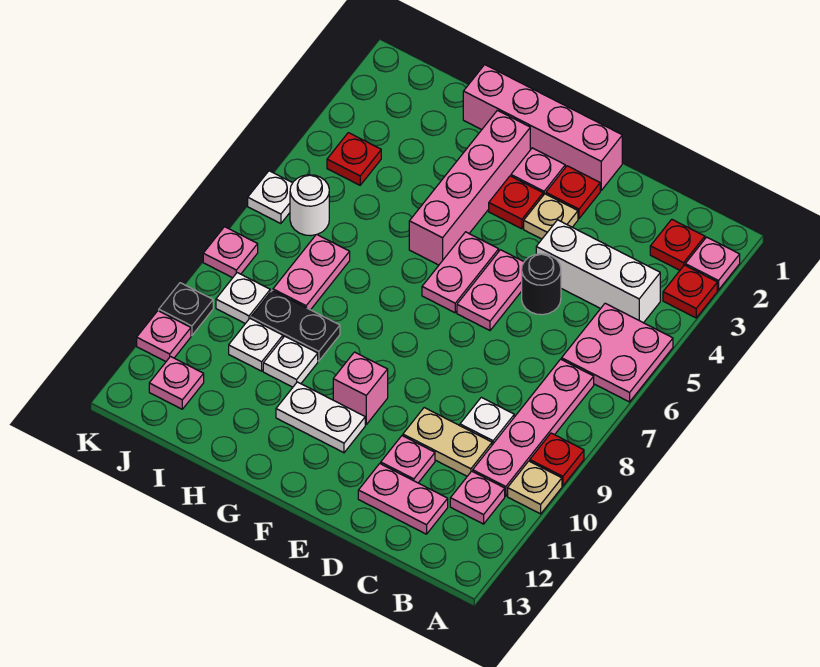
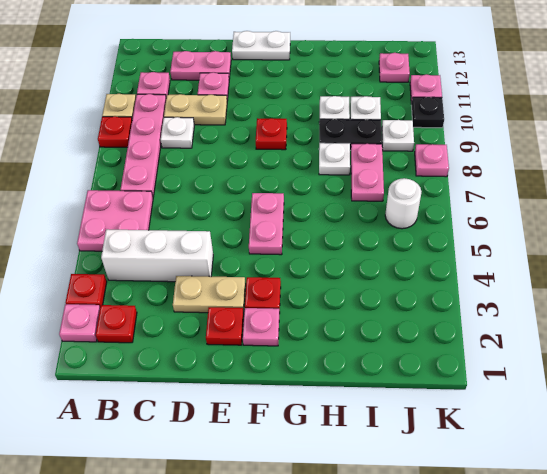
black 1x1 round brick [522,254,561,315] -> none
pink 1x4 brick [463,65,622,190] -> none
tan 1x1 plate [524,194,578,239] -> tan 1x2 plate [173,276,246,313]
pink 1x2 plate [457,250,524,330] -> none
pink 1x1 brick [333,352,388,424] -> none
white 1x2 plate [276,382,365,453] -> white 1x2 plate moved to [232,31,290,60]
pink 1x4 brick [409,110,530,265] -> none
red 1x1 plate [327,133,381,185] -> red 1x1 plate moved to [256,118,287,150]
white 1x1 plate [248,171,292,224] -> white 1x1 plate moved to [319,143,350,175]

